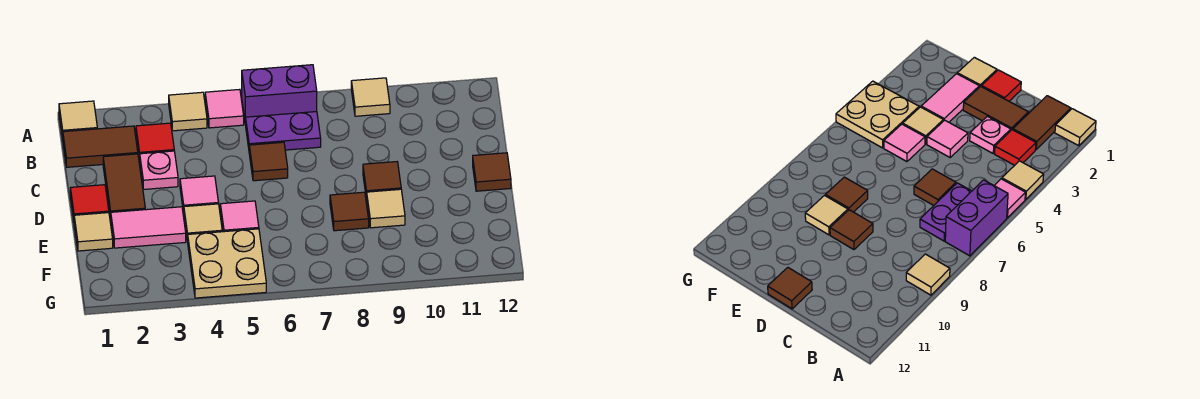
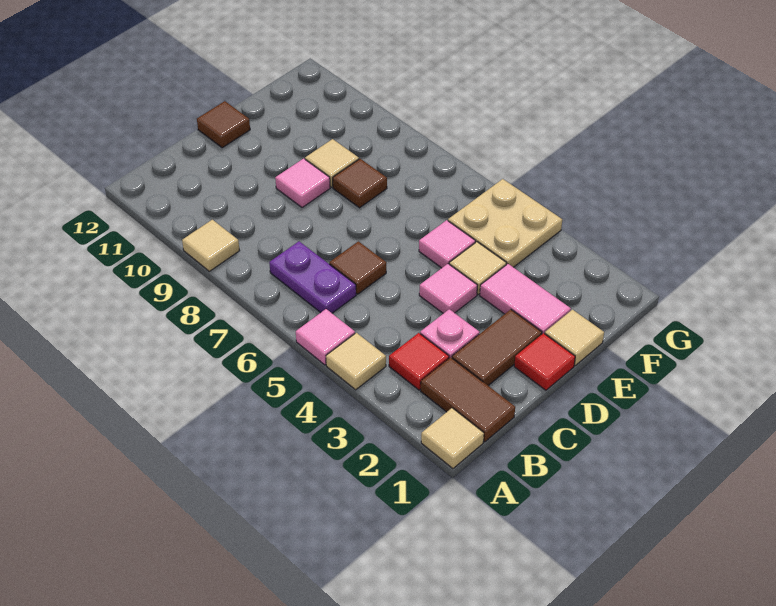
purple 1x2 brick [242,65,317,125] -> none
brown 1x1 tile [363,162,401,200] -> pink 1x1 tile [275,159,330,208]

